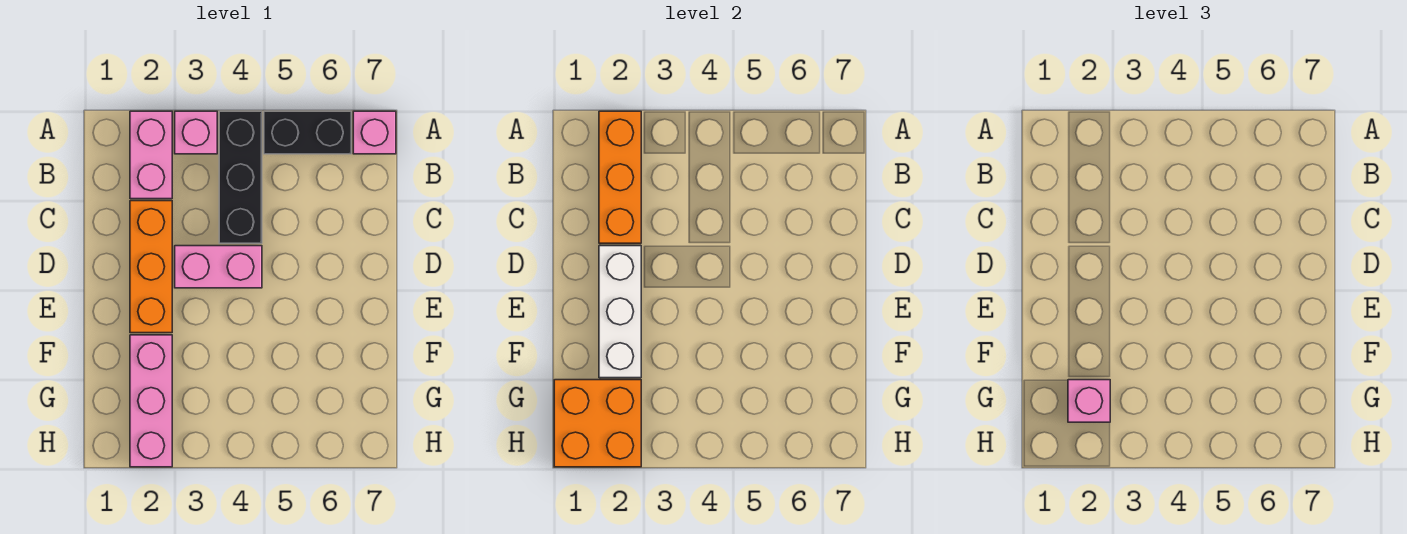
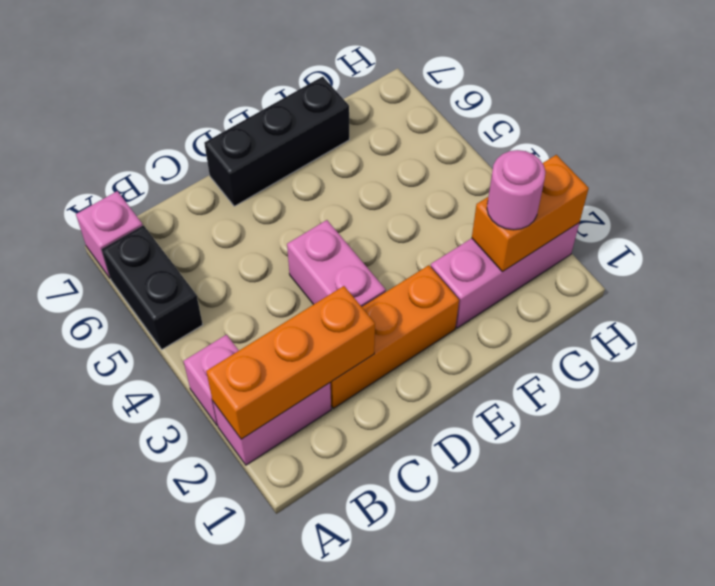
black 1x3 brick [219,111,262,243] -> black 1x3 brick moved to [204,77,349,206]
white 1x3 brick [599,246,641,378] -> none
orange 2x2 brick [554,380,641,467] -> orange 1x2 brick [472,155,589,272]
pink 1x1 brick [1068,380,1110,422] -> pink 1x1 round brick [487,150,545,230]

